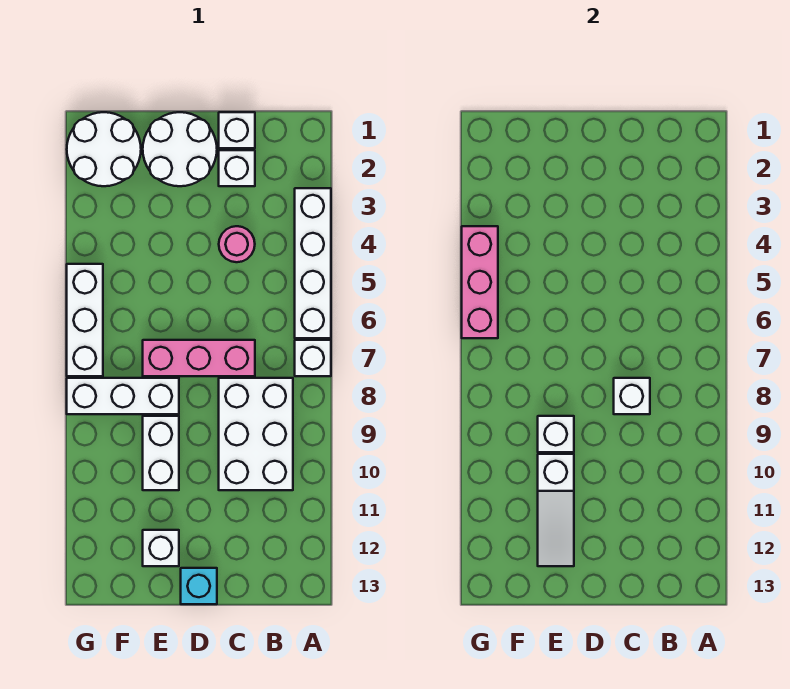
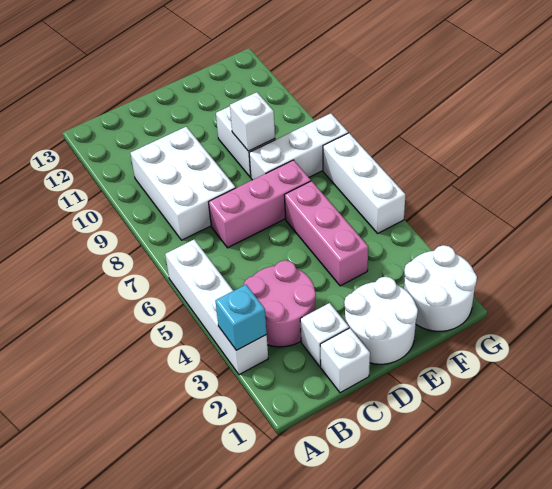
white 1x1 brick [295,340,331,376] -> none
pink 1x1 round brick [219,226,255,262] -> pink 2x2 round brick [244,260,316,347]
white 1x1 brick [614,378,650,414] -> none
cyan 1x1 brick [181,568,217,604] -> cyan 1x1 brick moved to [215,285,267,350]
white 1x3 slope [538,454,574,566] -> none
white 1x1 brick [143,530,179,566] -> none
pink 1x3 brick [462,226,498,338] -> pink 1x3 brick moved to [284,181,368,286]

